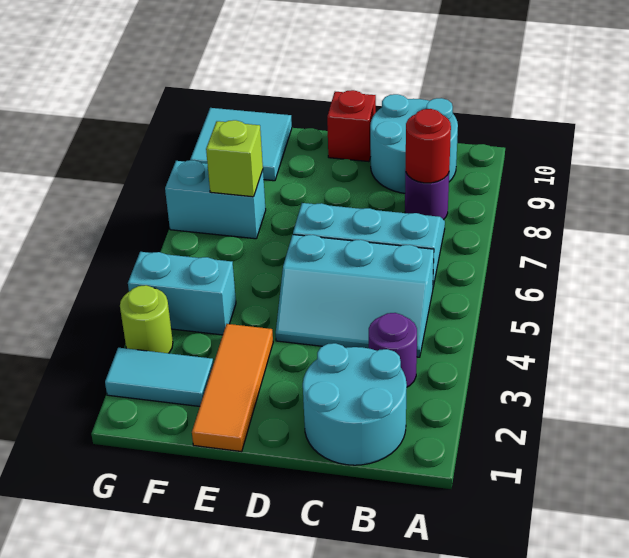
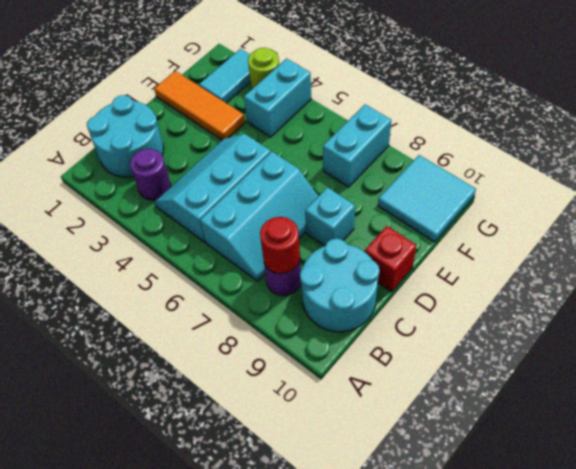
none -> cyan 1x1 brick [305,187,355,246]
lime 1x1 brick [206,120,263,197] -> none

